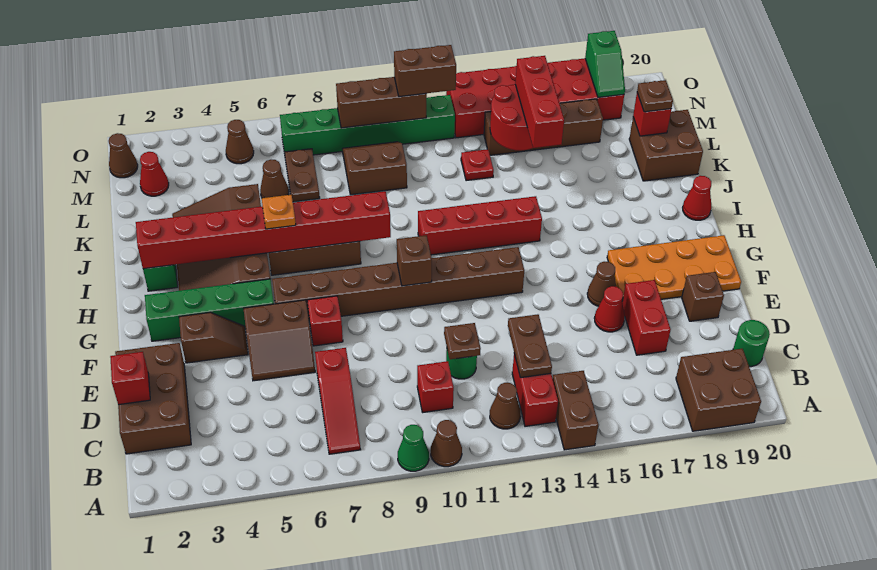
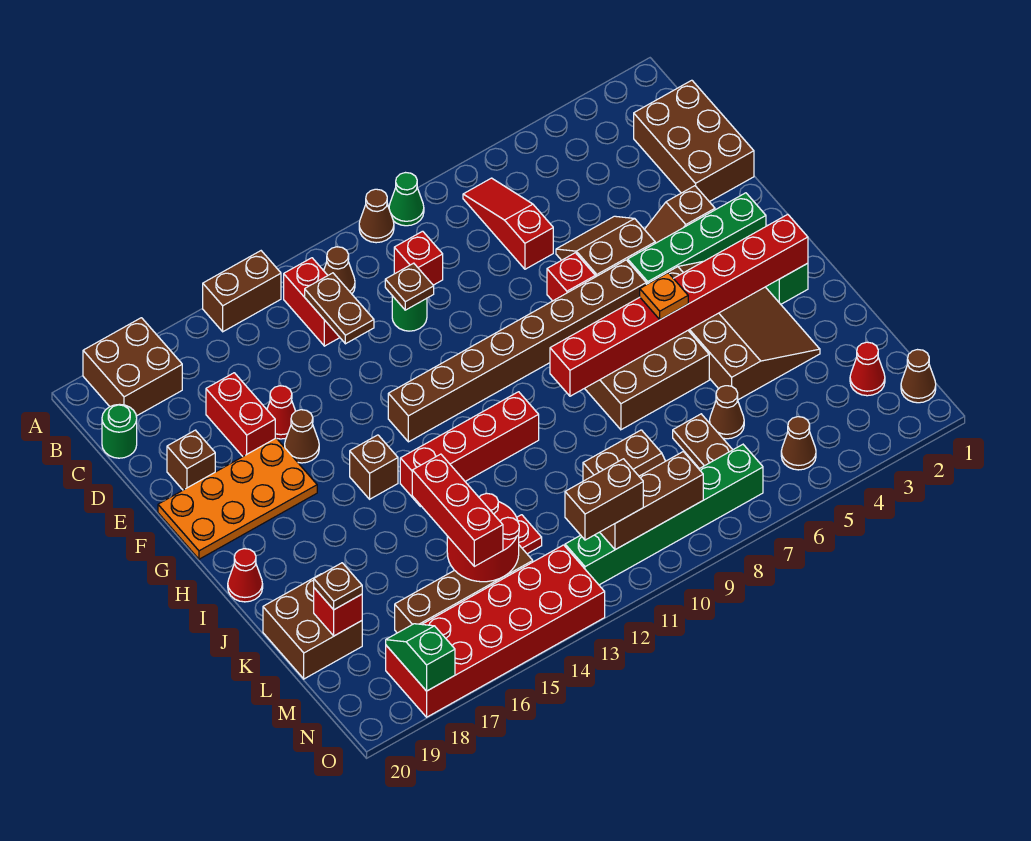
brown 1x2 brick [553,371,598,450] -> brown 1x2 brick turned to [203,251,281,332]
red 1x1 brick [110,352,150,405] -> none
brown 1x1 brick [397,235,432,286] -> brown 1x1 brick moved to [350,435,398,499]

